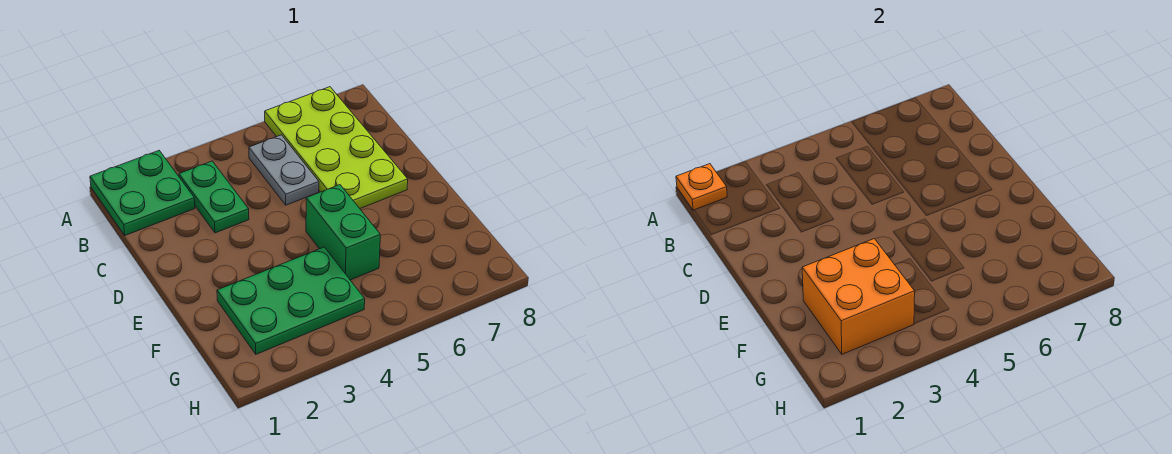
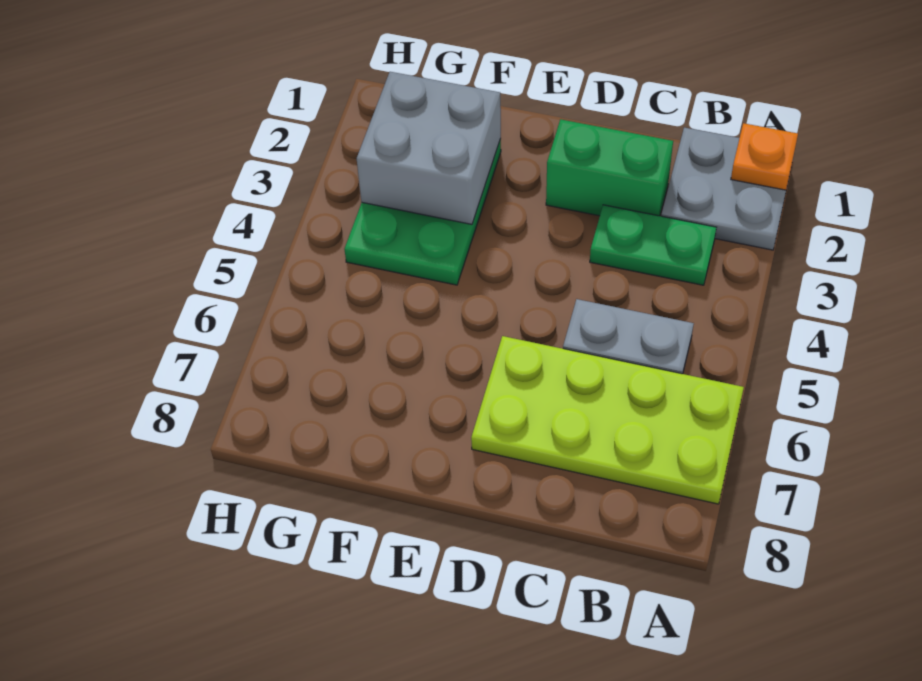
green 2x2 plate [90,151,195,235] -> grey 2x2 plate [661,128,786,250]
green 1x2 brick [306,185,380,280] -> green 1x2 brick moved to [546,119,673,216]
orange 2x2 brick [802,239,915,354] -> grey 2x2 brick [357,72,501,224]

